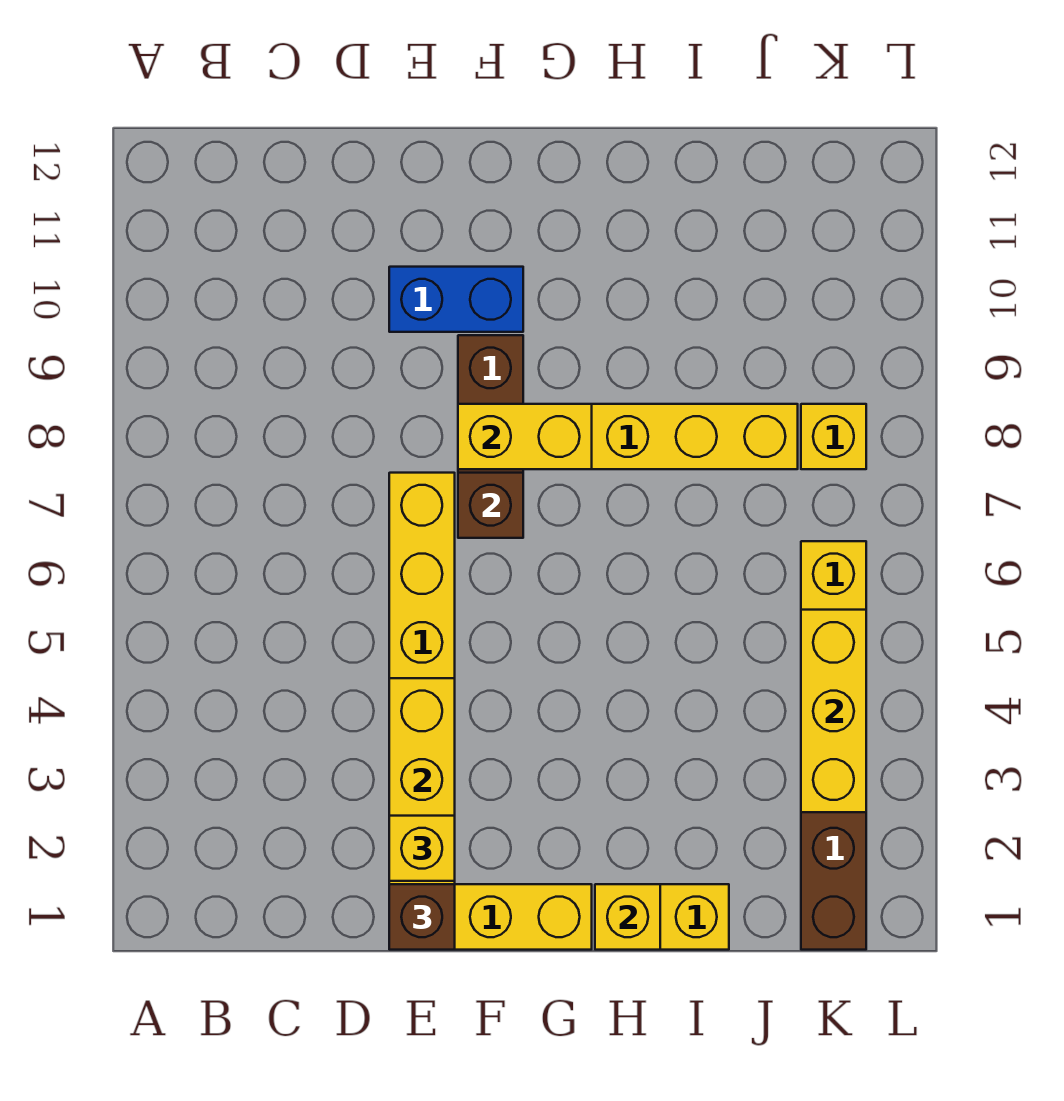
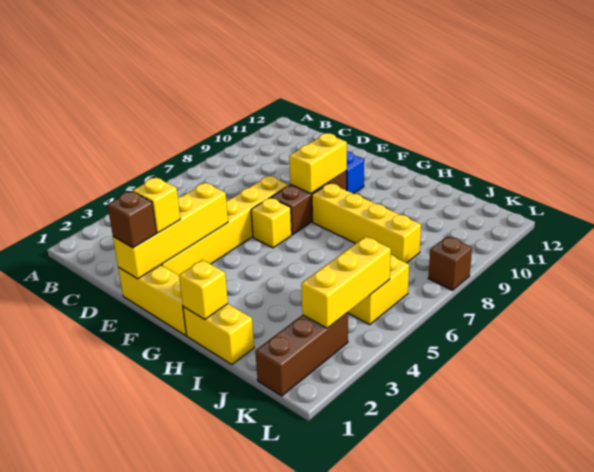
brown 1x1 brick [458,473,523,538] -> brown 1x1 brick moved to [428,236,472,290]
yellow 1x2 brick [458,404,592,469] -> yellow 1x2 brick turned to [289,133,347,193]
yellow 1x1 brick [801,404,866,469] -> yellow 1x1 brick moved to [251,198,292,248]

